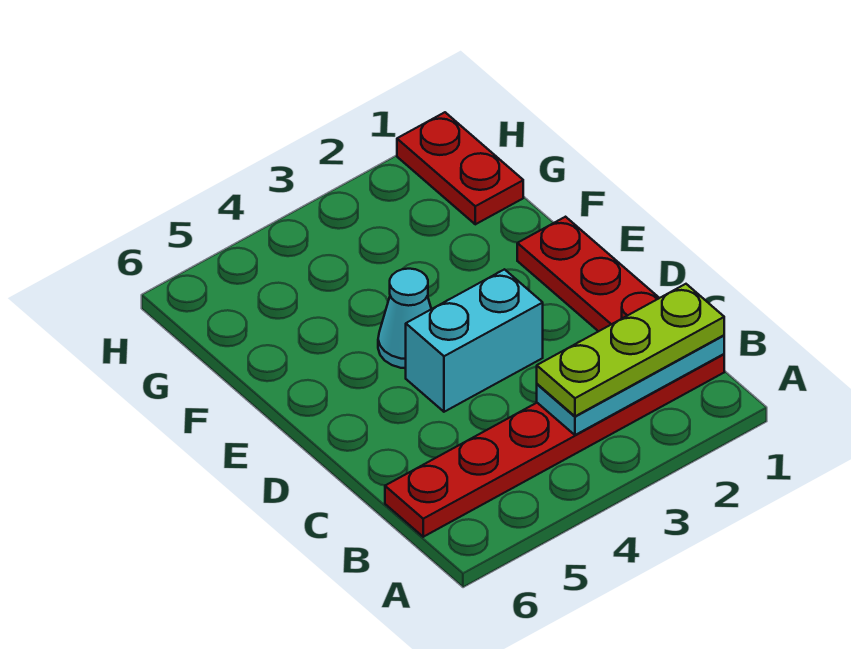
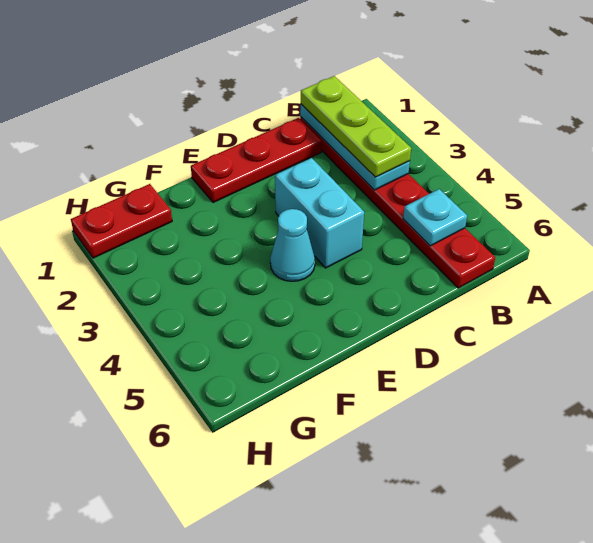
none -> cyan 1x1 plate [403,189,467,246]

